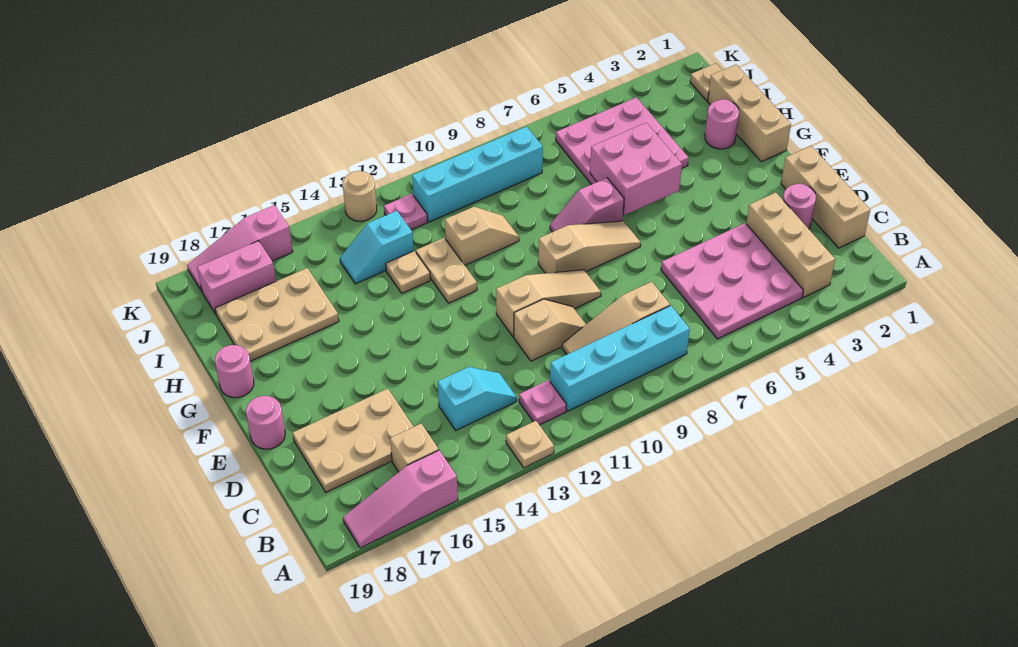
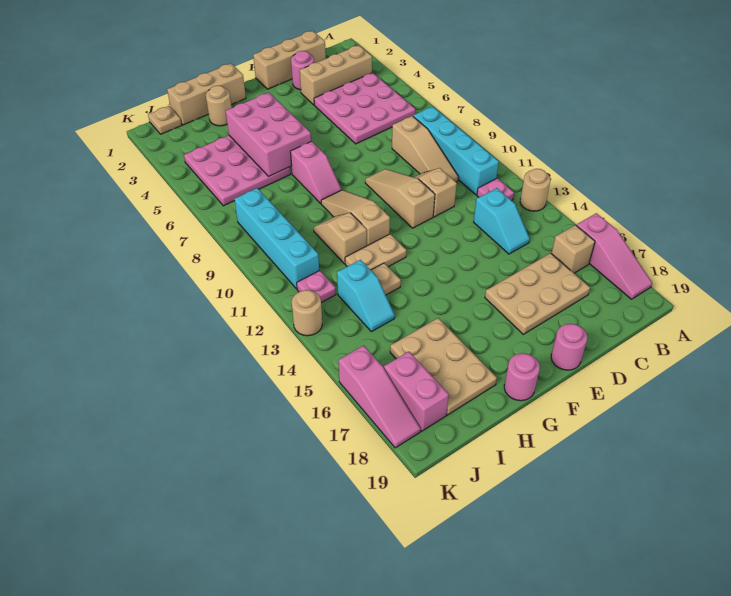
tan 1x1 plate [506,421,554,468] -> tan 1x1 round brick [520,169,551,211]
cyan 1x2 slope [438,367,517,430] -> cyan 1x2 slope turned to [474,188,530,254]
tan 2x3 plate [292,389,413,492] -> tan 2x3 plate turned to [485,253,590,334]
tan 1x3 slope [538,221,641,273] -> tan 1x3 slope moved to [321,190,390,246]
pink 2x2 brick [590,123,682,215] -> pink 2x3 brick [226,93,311,176]
pink 1x1 round brick [705,99,739,149] -> tan 1x1 round brick [206,86,232,126]

